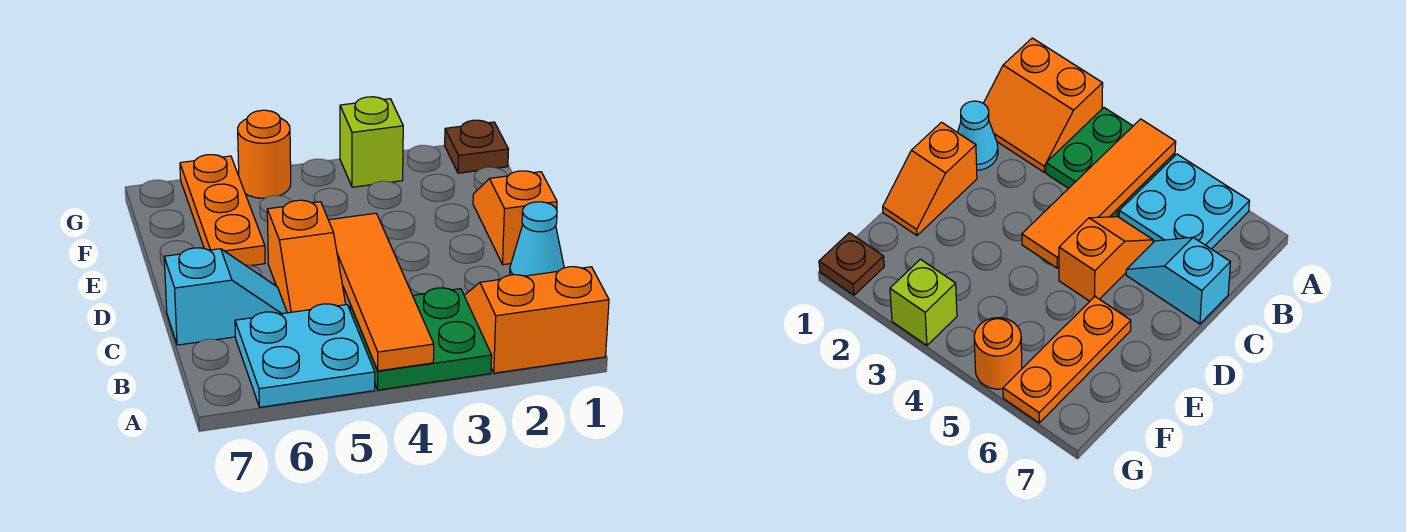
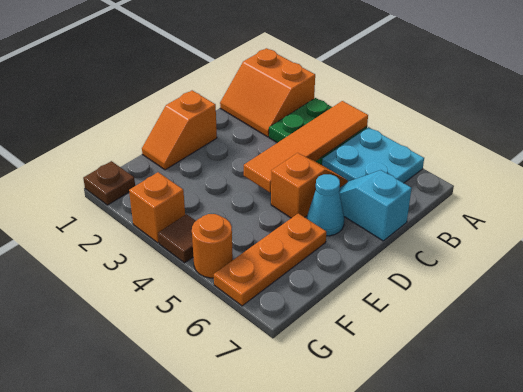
cyan 1x1 cone [510,202,564,276] -> cyan 1x1 cone moved to [307,174,344,236]
lime 1x1 brick [340,97,403,187] -> orange 1x1 brick [129,172,185,243]
none -> brown 1x1 tile [158,214,196,263]

